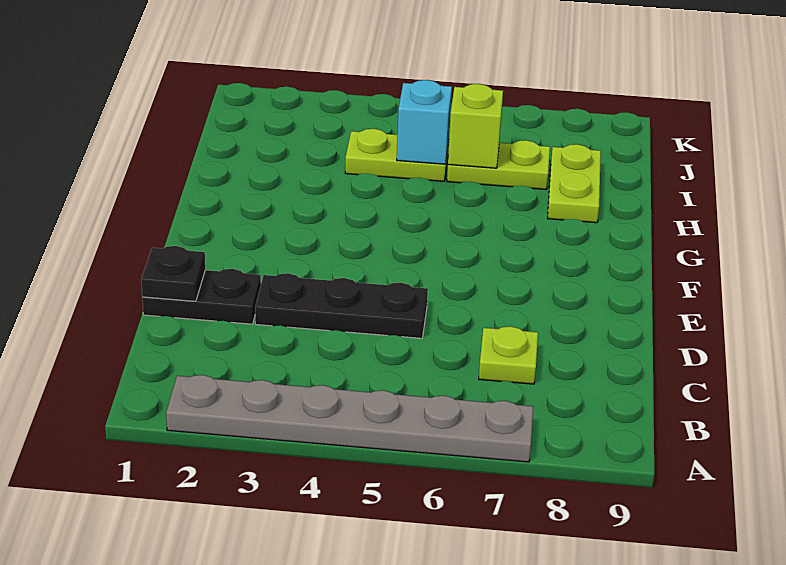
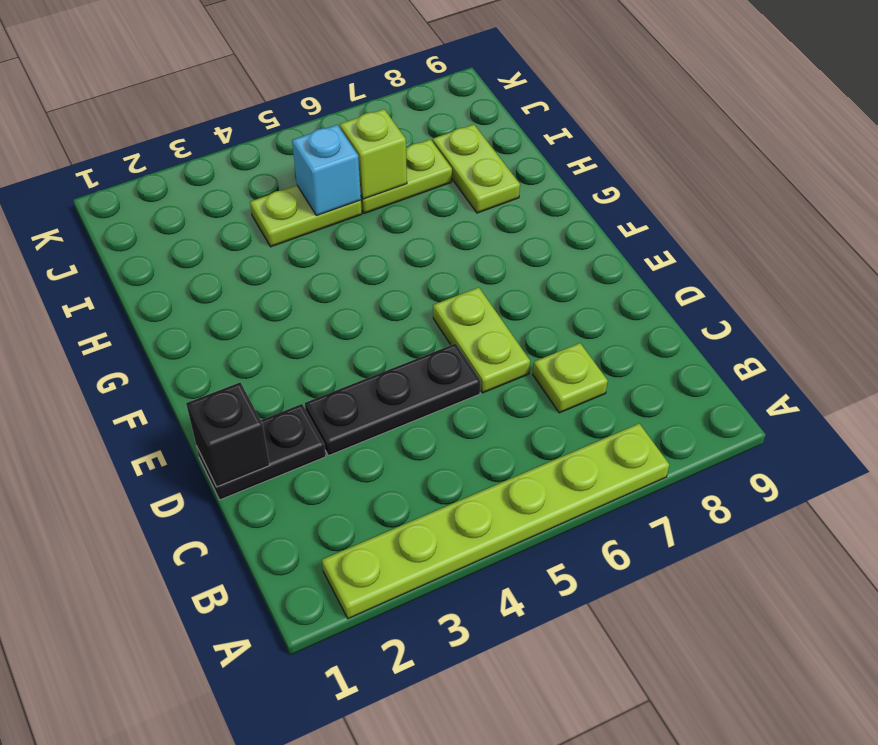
grey 1x6 plate [166,375,533,462] -> lime 1x6 plate [322,424,669,619]
black 1x1 plate [141,246,205,301] -> black 1x1 brick [186,382,270,487]
none -> lime 1x2 plate [433,287,530,393]

